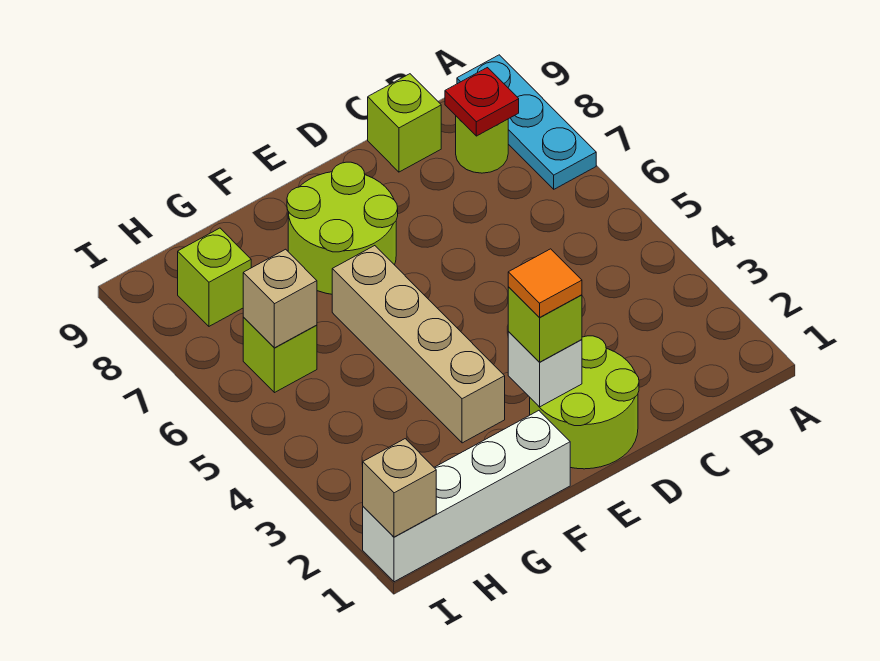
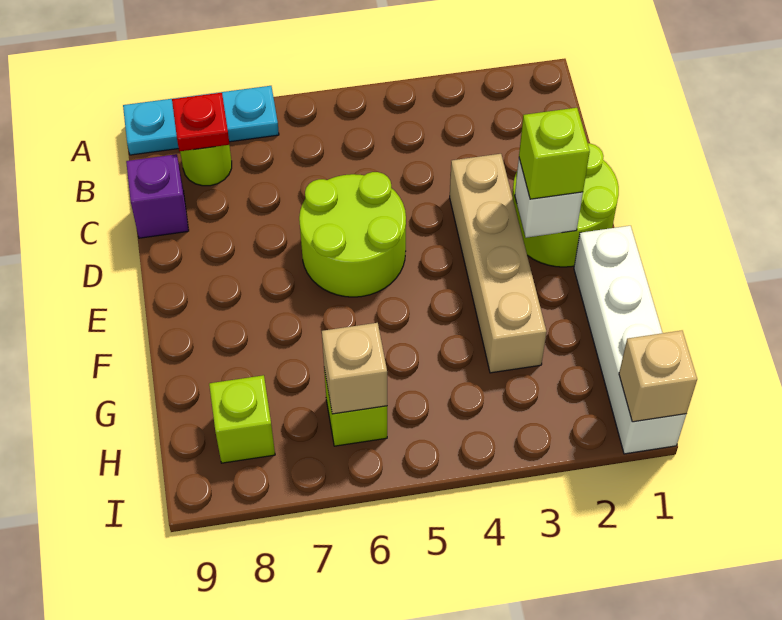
lime 1x1 brick [368,74,441,172] -> purple 1x1 brick [126,154,189,238]
orange 1x1 tile [508,249,582,318] -> none
lime 2x2 round brick [287,162,398,294] -> lime 2x2 round brick moved to [299,172,406,297]
tan 1x4 brick [332,246,505,443] -> tan 1x4 brick turned to [450,154,546,373]

